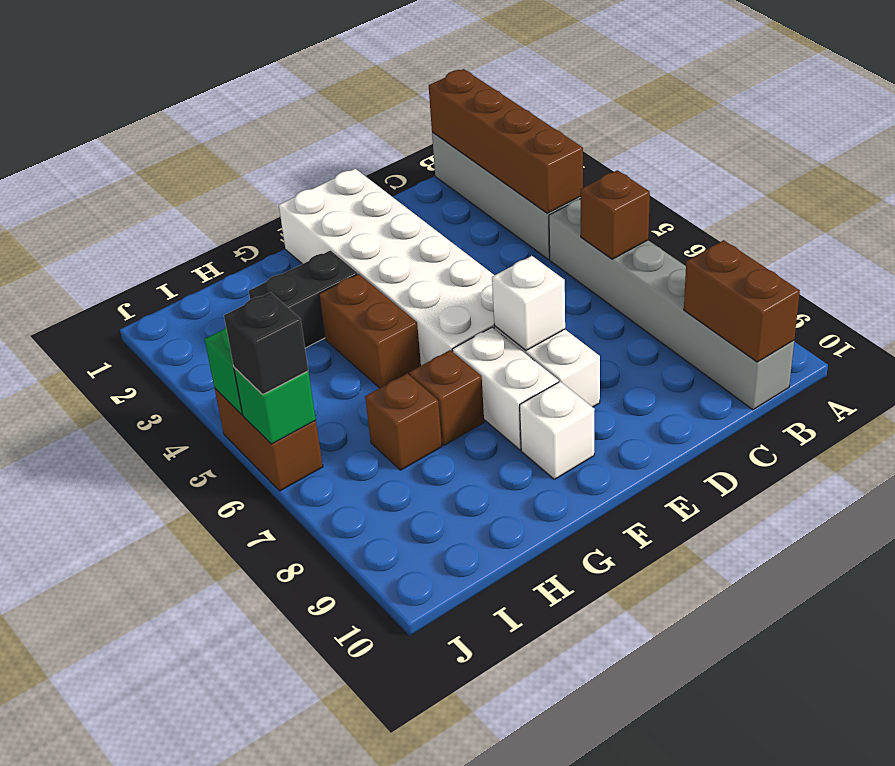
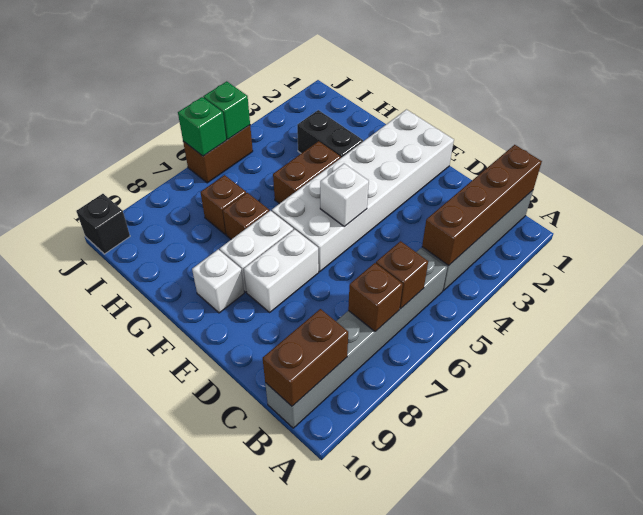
none -> brown 1x1 brick [348,263,403,332]
white 1x1 brick [492,256,565,350] -> white 1x1 brick moved to [320,164,369,227]
black 1x1 brick [224,292,308,395] -> black 1x1 brick moved to [76,194,130,254]

